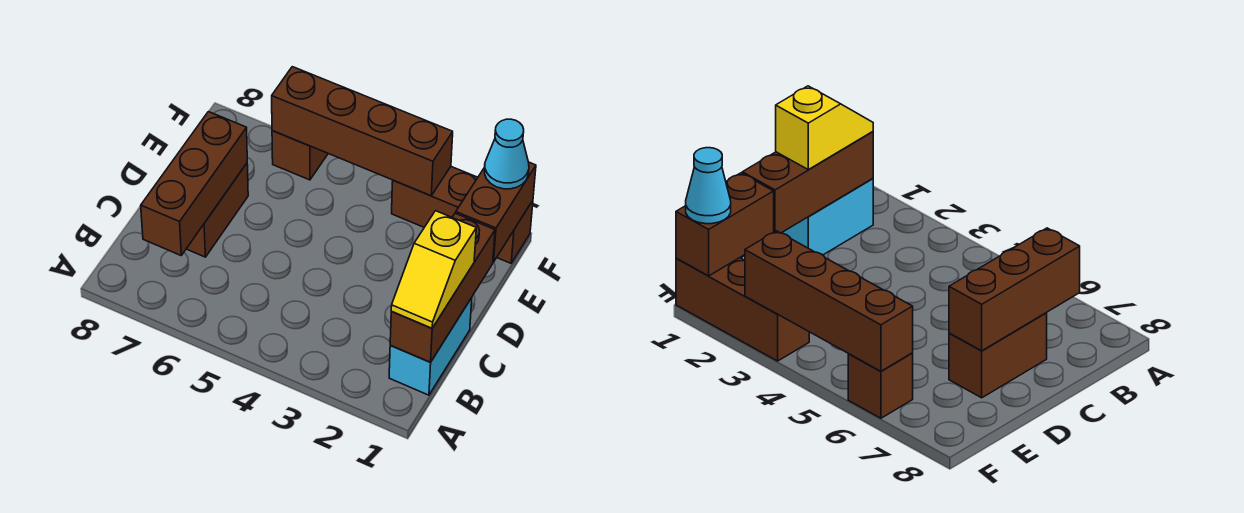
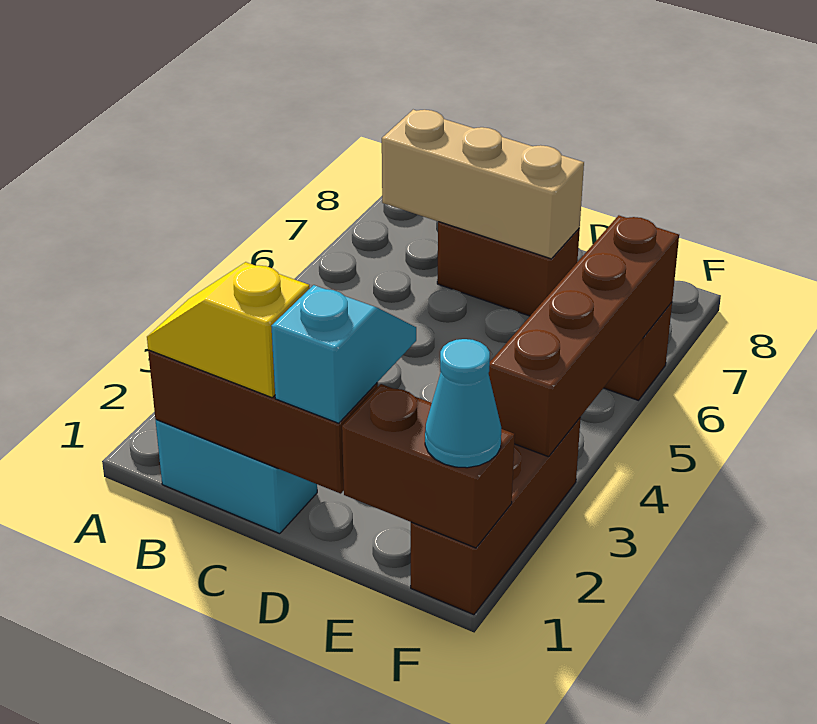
brown 1x3 brick [141,112,247,255] -> tan 1x3 brick [382,110,584,259]
none -> cyan 1x2 slope [271,285,416,423]

